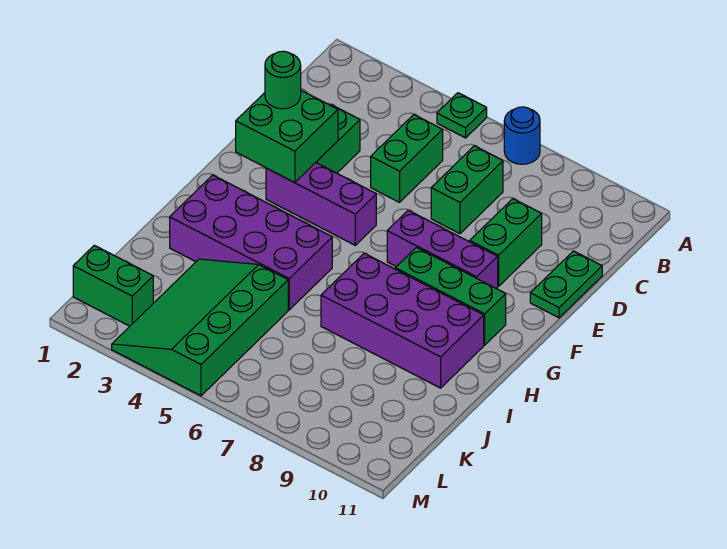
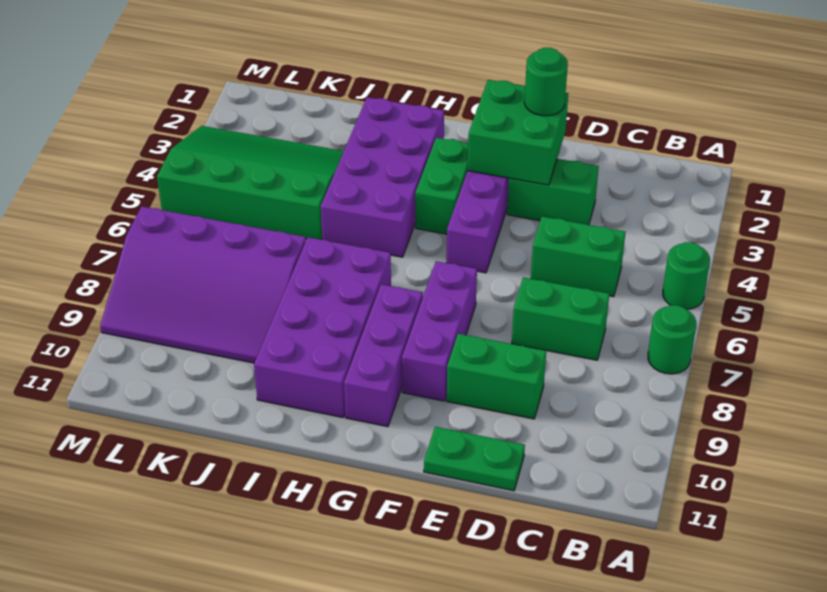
green 1x1 plate [437,93,487,138] -> green 1x1 round brick [663,242,710,309]
blue 1x1 round brick [504,107,540,164] -> green 1x1 round brick [648,305,696,374]
green 1x3 brick [395,248,506,345] -> purple 1x3 brick [344,284,423,427]
none -> purple 3x4 slope [100,206,306,363]
green 1x2 brick [73,245,153,326] -> green 1x2 brick moved to [416,138,468,234]

